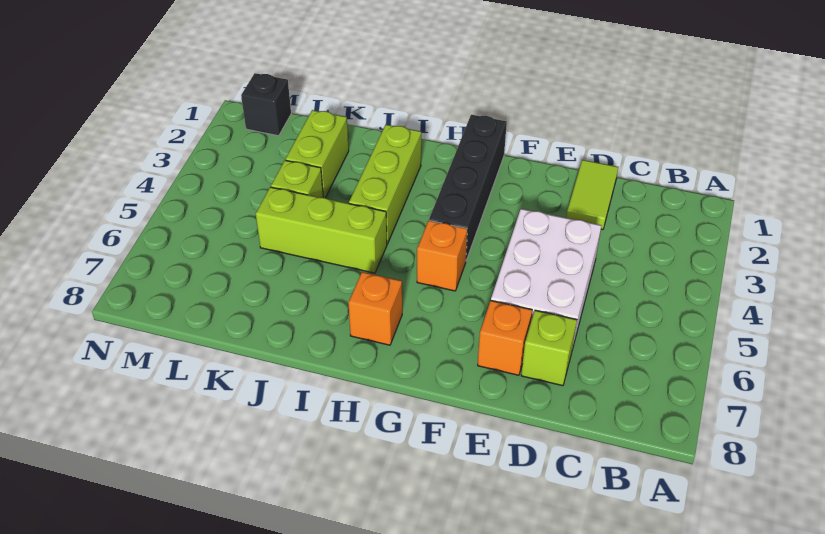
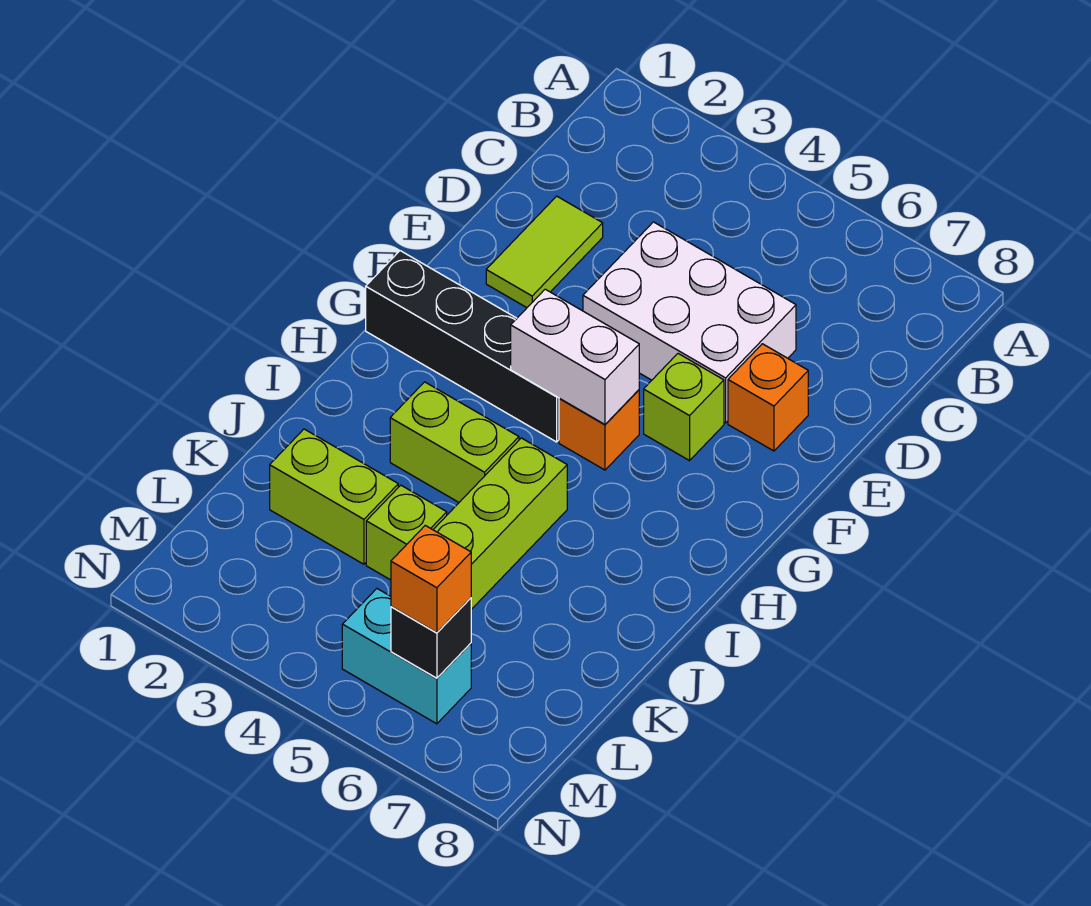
lime 1x2 tile [566,160,618,229] -> lime 1x2 tile turned to [486,196,603,308]
lime 1x1 brick [521,310,577,386] -> lime 1x1 brick moved to [644,354,724,461]
none -> white 1x2 brick [511,289,639,424]
orange 1x1 brick [348,272,402,345] -> orange 1x1 brick moved to [391,525,471,633]
lime 1x3 brick [349,125,421,244] -> lime 1x2 brick [390,382,519,502]
black 1x1 brick [241,73,291,136] -> black 1x1 brick moved to [391,598,471,678]
none -> cyan 1x2 brick [342,589,471,724]

